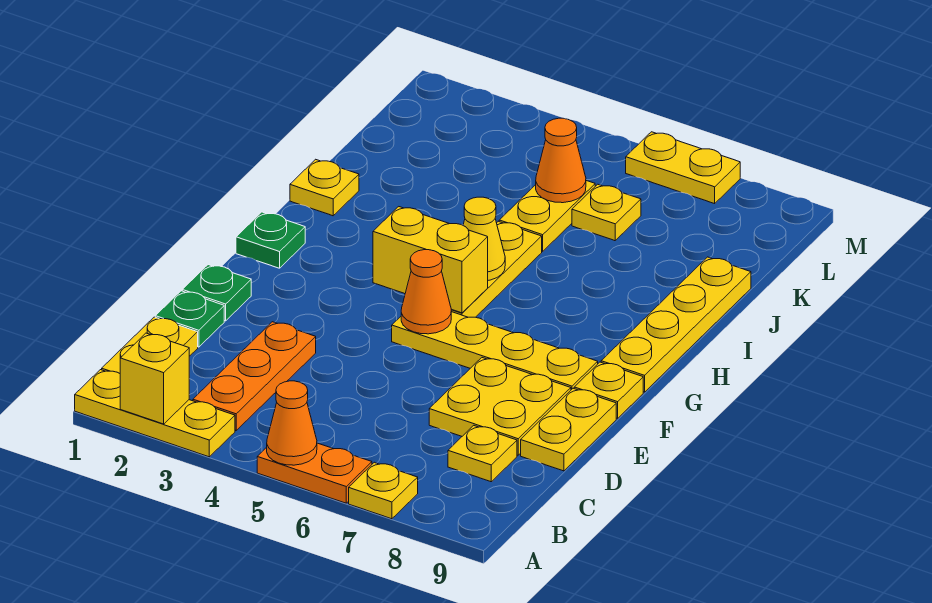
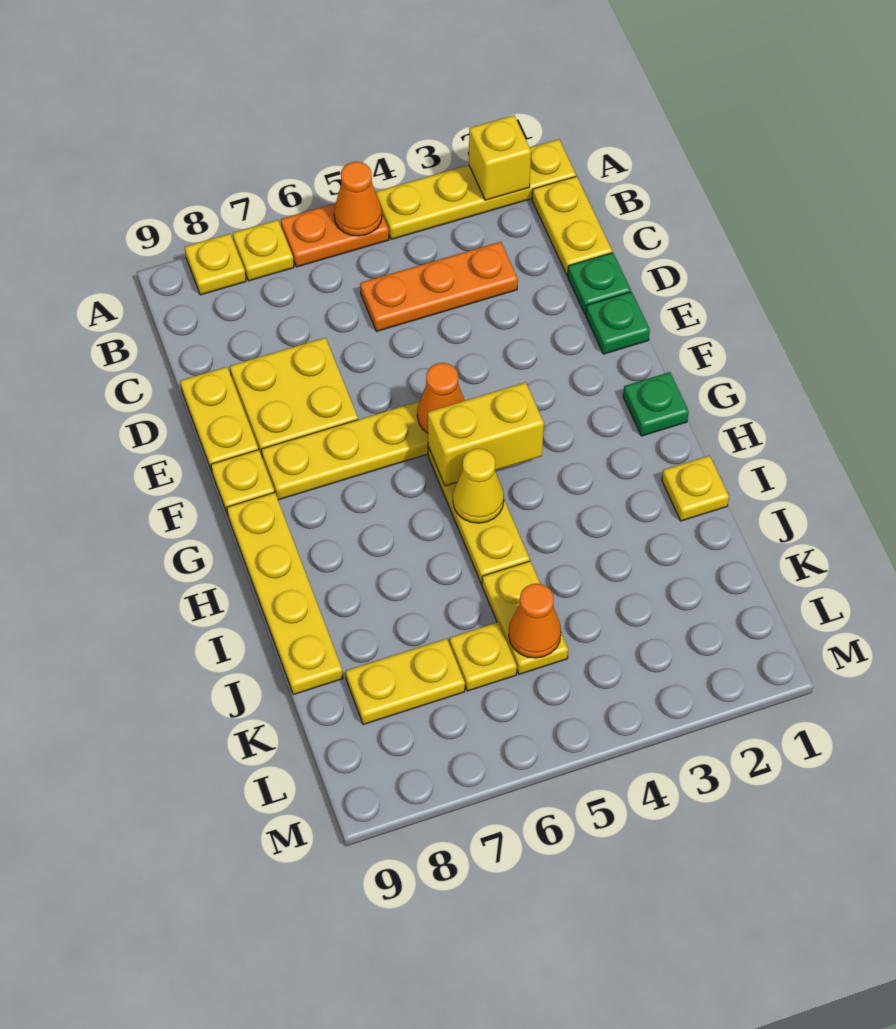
yellow 1x3 plate [75,370,235,457] -> yellow 1x4 plate [376,139,576,239]
orange 1x3 plate [193,322,316,430] -> orange 1x3 plate turned to [360,242,518,331]
yellow 1x1 plate [448,425,517,482] -> yellow 1x1 plate moved to [185,234,246,295]
yellow 1x2 plate [626,132,740,204] -> yellow 1x2 plate moved to [346,639,465,725]

